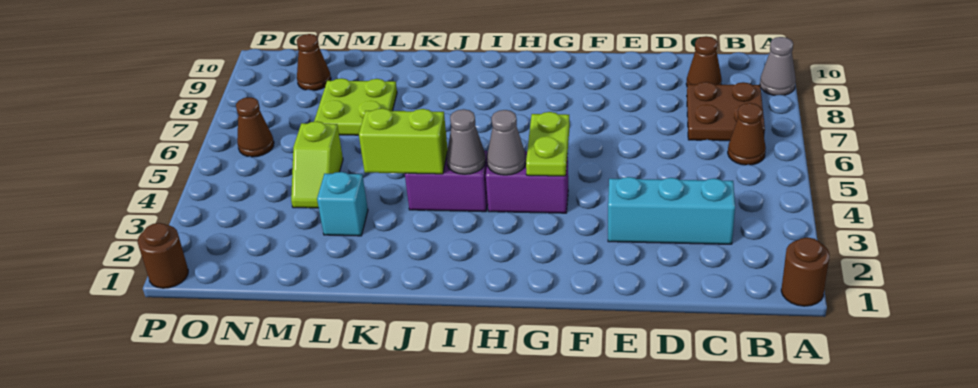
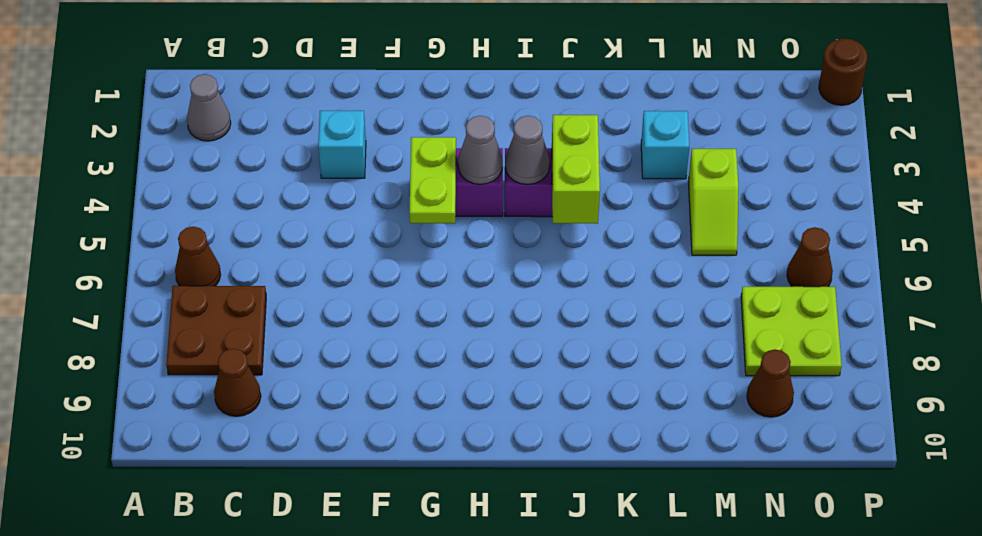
brown 1x1 round brick [781,237,829,306] -> none
grey 1x1 cone [760,37,796,95] -> grey 1x1 cone moved to [187,74,231,141]
cyan 1x3 brick [608,177,735,244] -> cyan 1x1 brick [318,111,366,178]
lime 1x2 brick [359,108,448,174] -> lime 1x2 brick turned to [552,115,600,224]
lime 2x2 plate [314,78,397,135] -> lime 2x2 plate moved to [741,287,842,376]
lime 1x2 slope [291,121,343,208] -> lime 1x2 slope turned to [688,149,738,255]

